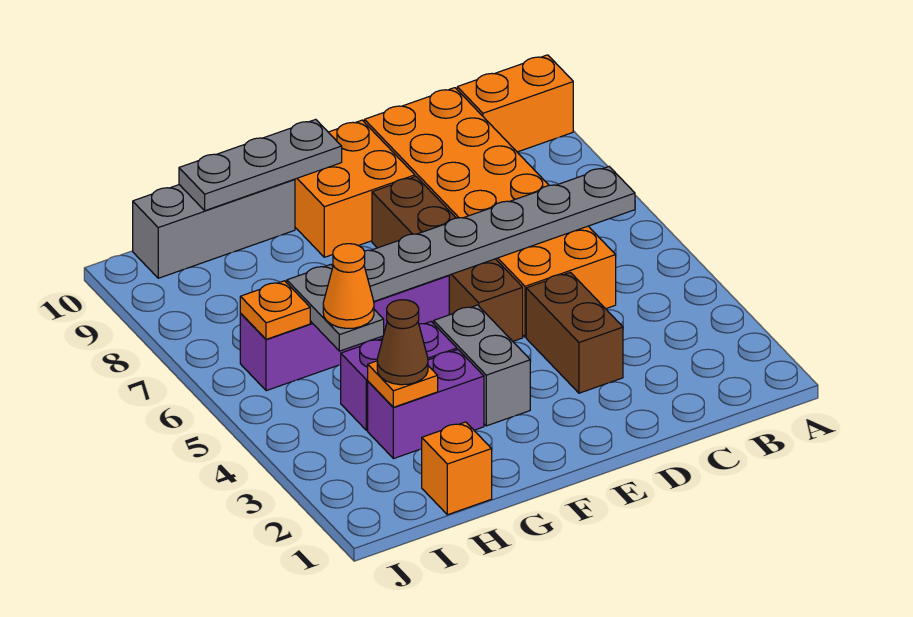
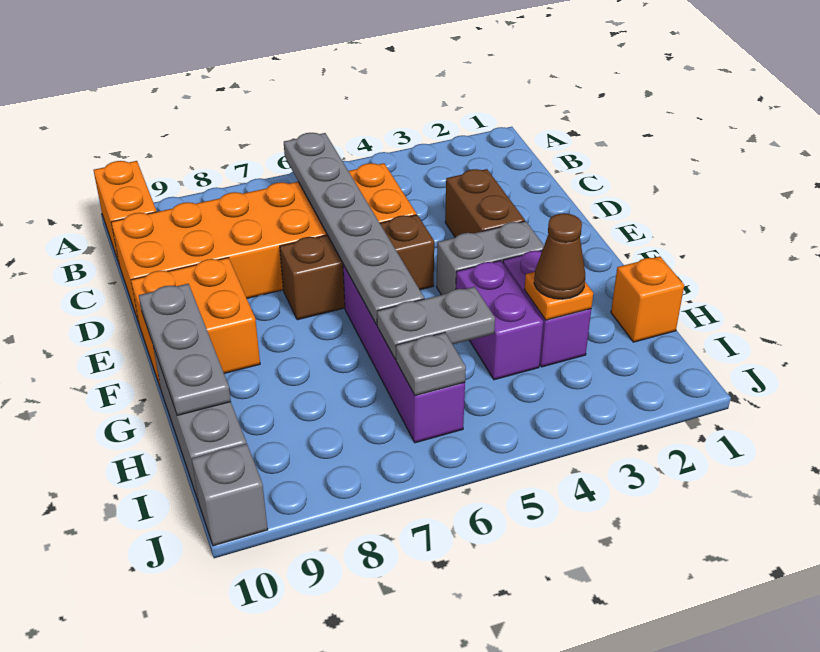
brown 1x2 brick [526,272,623,393] -> brown 1x2 brick turned to [445,169,525,237]
brown 1x4 brick [372,177,523,341] -> brown 1x3 brick [280,215,434,320]
orange 1x1 cone [323,244,374,328] -> none
orange 1x1 plate [240,281,310,339] -> grey 1x1 plate [396,333,466,396]
none -> grey 1x1 brick [192,443,268,546]

